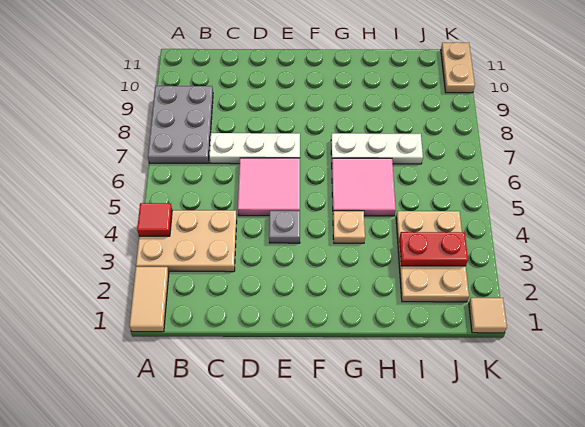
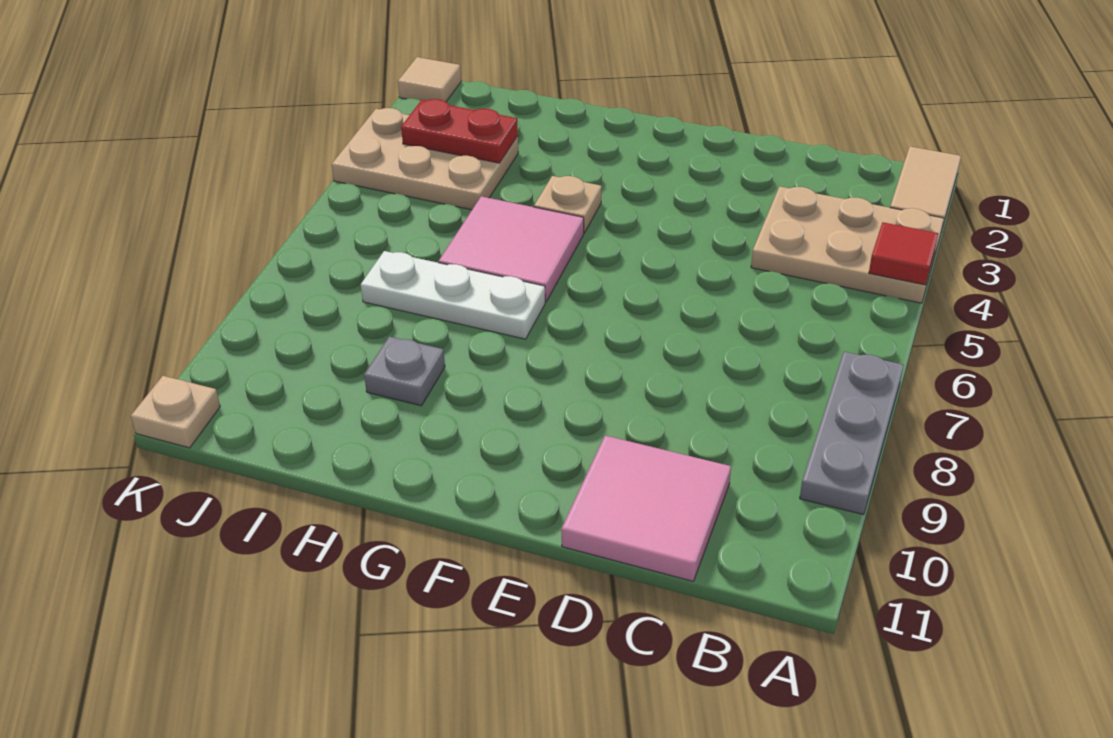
grey 2x3 plate [148,86,213,163] -> grey 1x3 plate [800,352,903,515]
white 1x3 plate [209,133,300,164] -> none
pink 2x2 tile [238,158,300,216] -> pink 2x2 tile moved to [561,436,731,581]
grey 1x1 plate [269,211,300,243] -> grey 1x1 plate moved to [364,336,445,406]
tan 2x3 plate [396,211,469,302] -> tan 2x3 plate turned to [332,108,518,210]
tan 1x2 plate [441,42,475,93] -> tan 1x1 plate [131,376,220,448]

